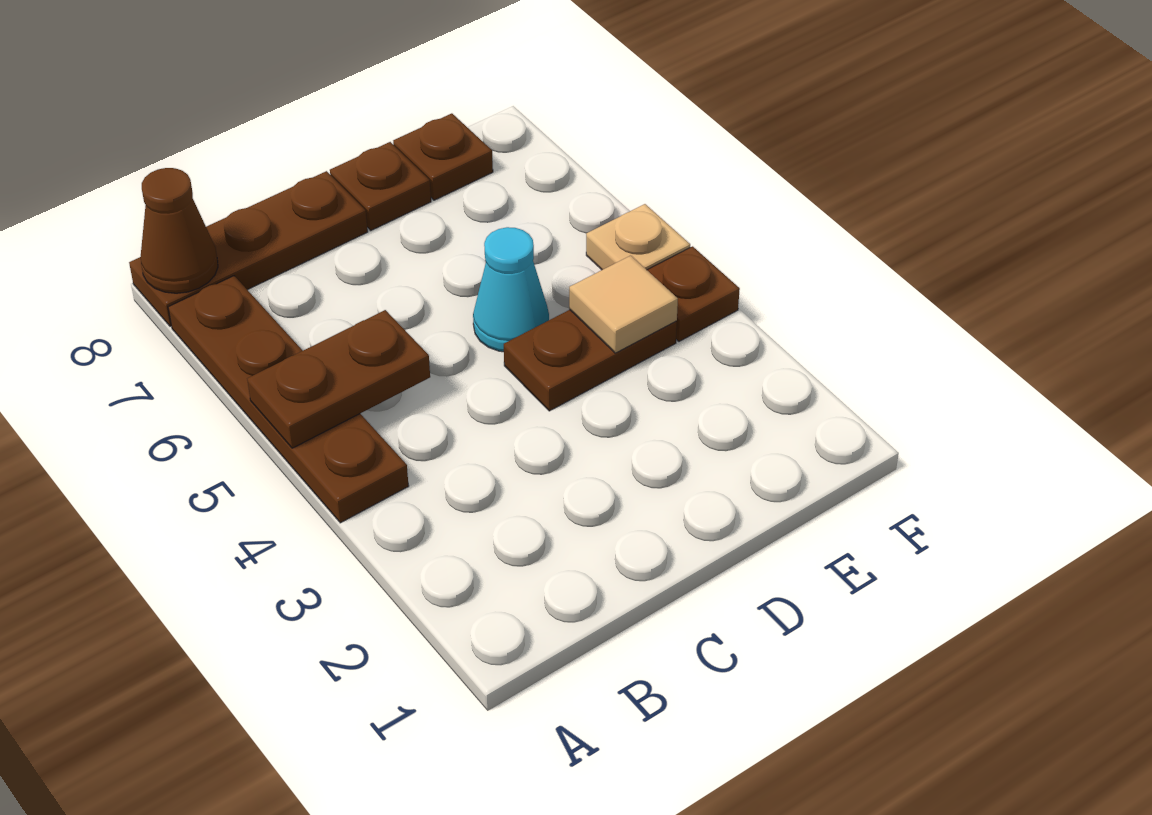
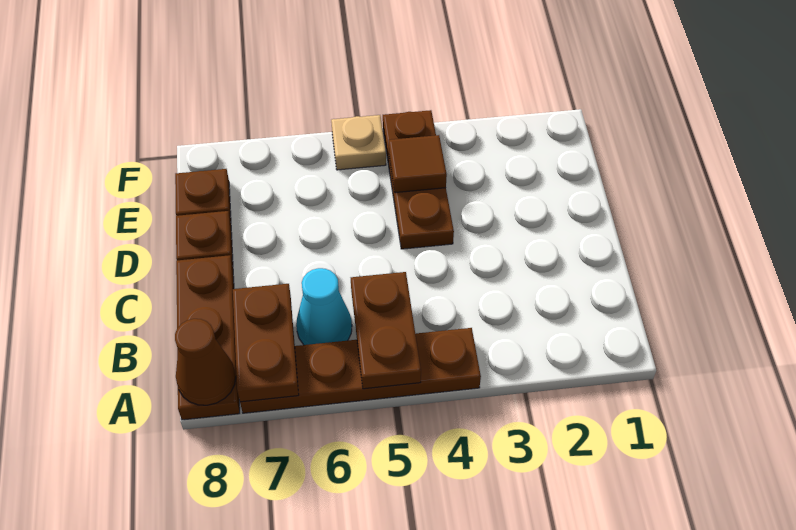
none -> brown 1x2 plate [233,284,299,402]
cyan 1x1 cone [473,227,549,352] -> cyan 1x1 cone moved to [296,268,352,345]
tan 1x1 tile [569,255,678,353] -> brown 1x1 tile [389,135,447,193]

